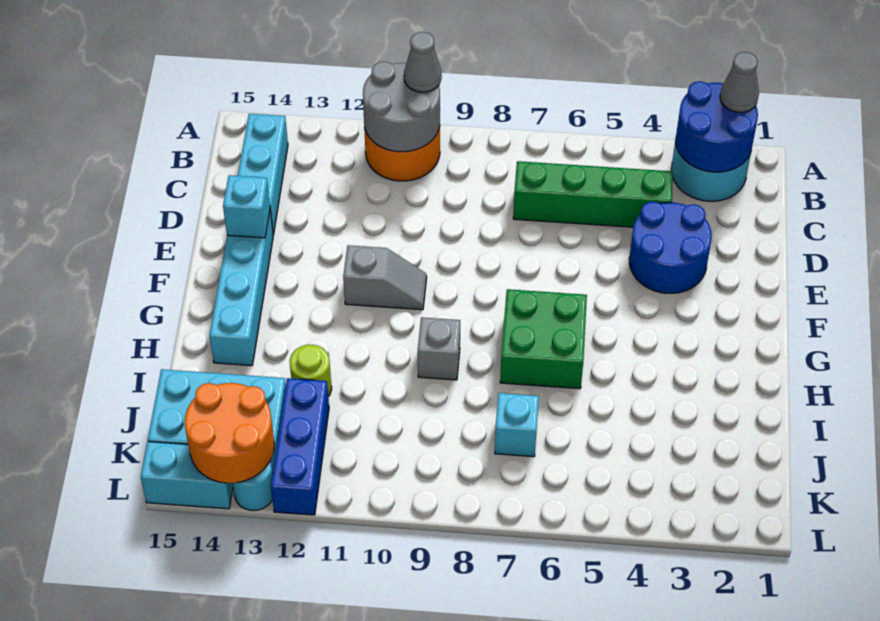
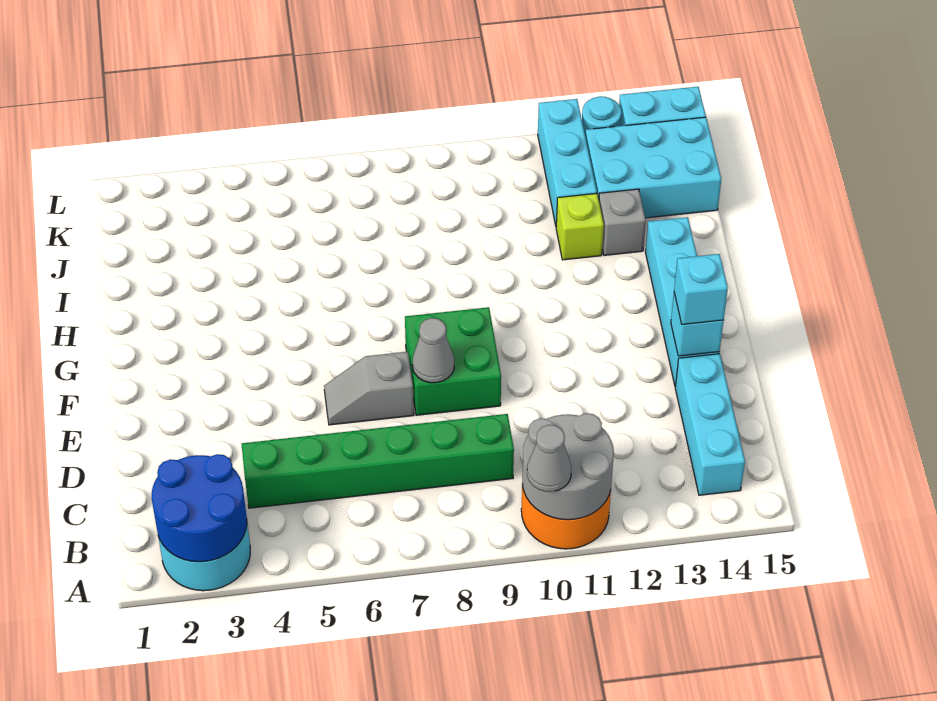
grey 1x1 cone [720,52,759,112] -> grey 1x1 cone moved to [412,318,454,383]
green 1x4 brick [513,161,673,227] -> green 1x6 brick [242,414,514,508]
blue 2x2 round brick [629,202,712,293] -> none
grey 1x2 slope [343,245,427,310] -> grey 1x2 slope moved to [324,352,414,425]
green 2x2 brick [500,289,587,389] -> green 2x2 brick moved to [405,307,501,415]
grey 1x1 brick [418,317,460,380] -> grey 1x1 brick moved to [599,189,646,255]
lime 1x1 round brick [290,345,332,396] -> lime 1x1 brick [556,193,604,260]
cyan 1x1 brick [495,393,539,457] -> cyan 1x1 brick moved to [674,254,728,325]
blue 1x3 brick [271,378,329,515] -> cyan 1x3 brick [538,99,597,225]
orange 2x2 round brick [185,383,274,483] -> none

